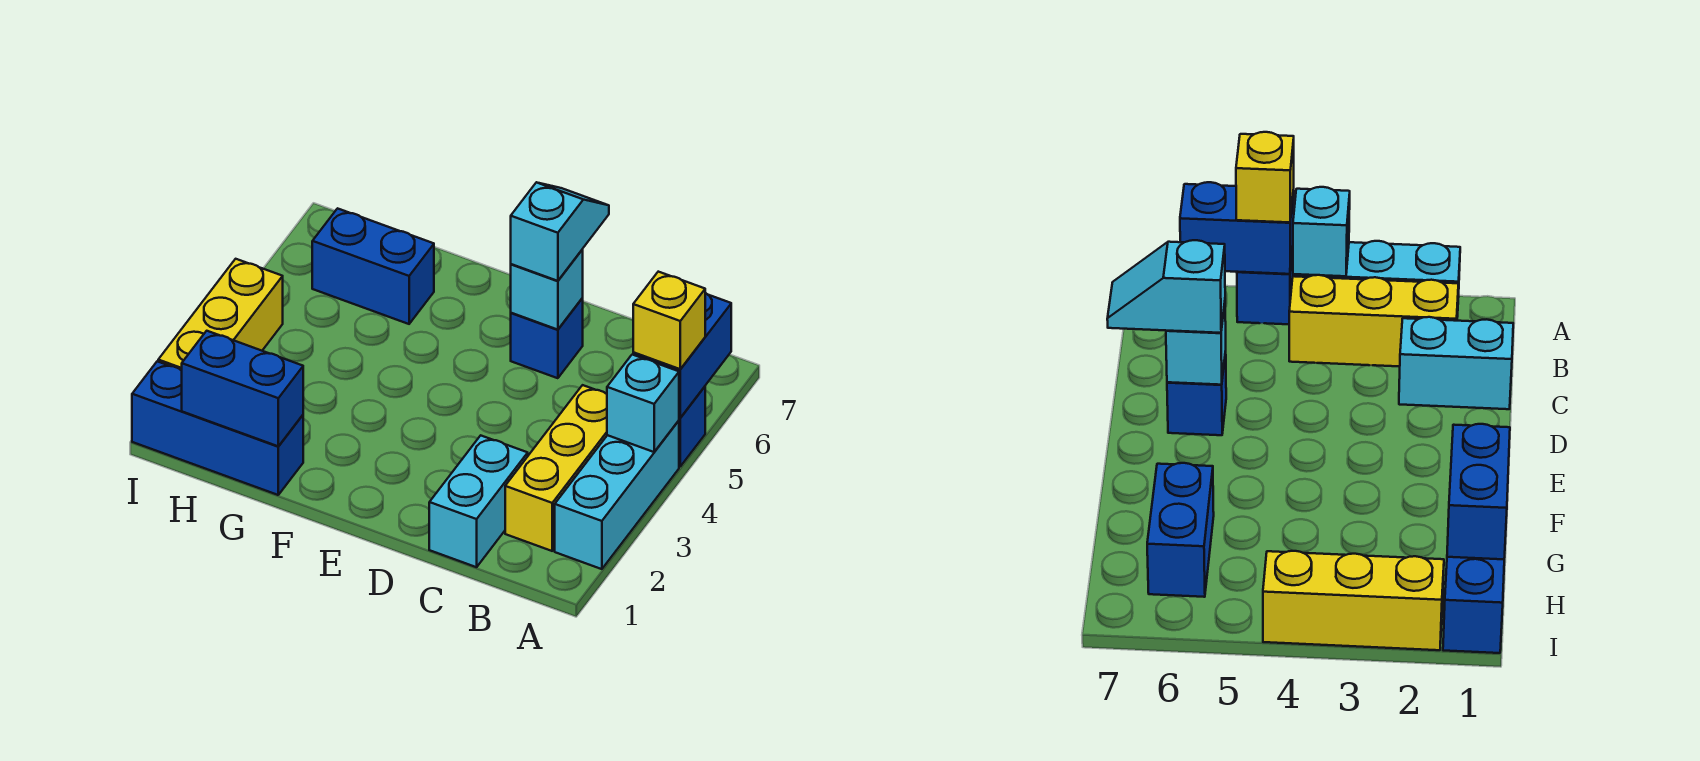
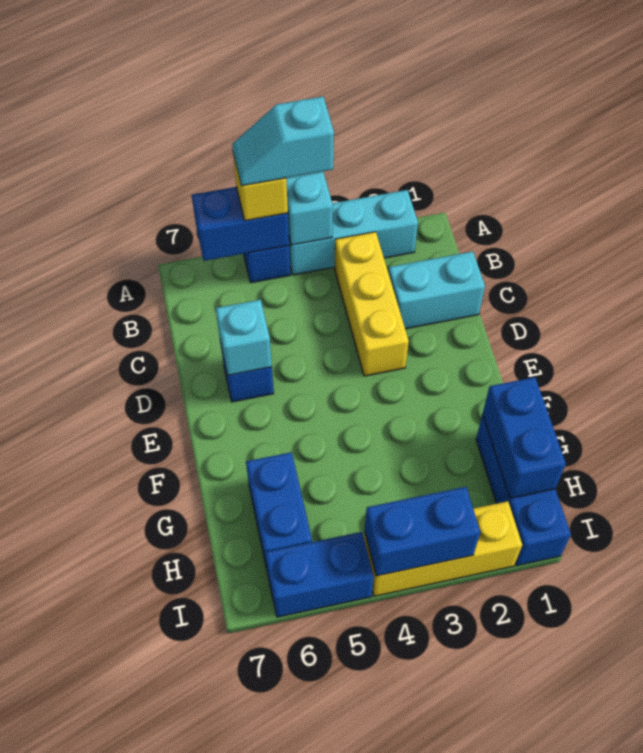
yellow 1x3 brick [505,385,607,551] -> yellow 1x3 brick turned to [335,232,409,376]
cyan 1x2 slope [511,182,609,281] -> cyan 1x2 slope moved to [232,97,334,186]
none -> blue 1x2 brick [365,487,480,576]
none -> blue 1x2 brick [265,532,374,617]

